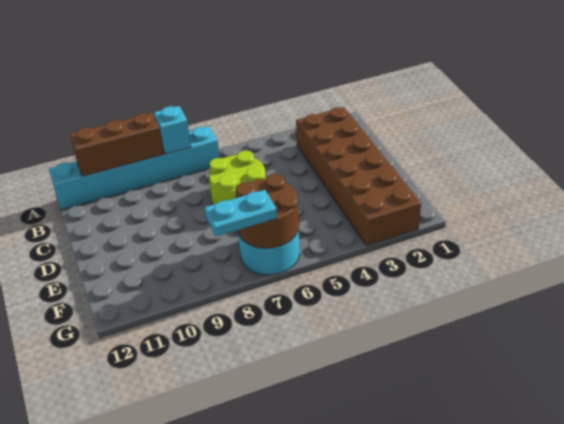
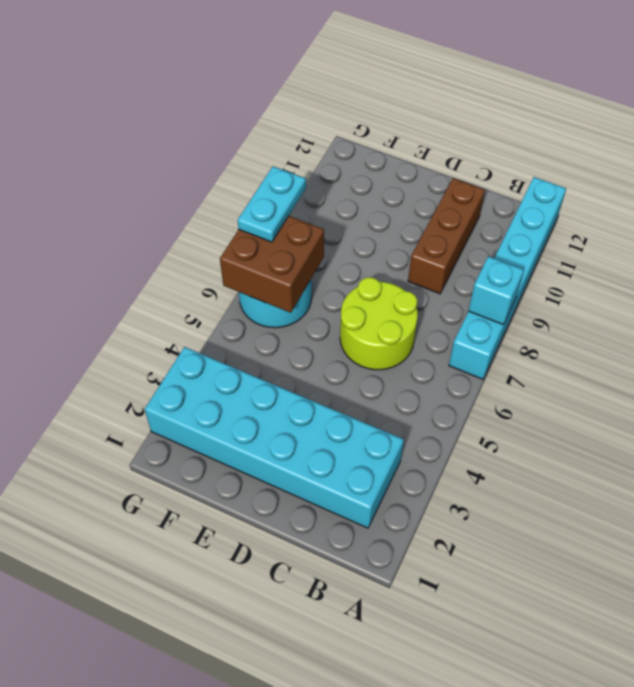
brown 1x3 brick [70,113,164,176] -> brown 1x3 brick moved to [408,178,485,294]
brown 2x6 brick [296,107,421,246] -> cyan 2x6 brick [145,347,404,528]
brown 2x2 round brick [235,174,299,248] -> brown 2x2 brick [220,216,324,313]

